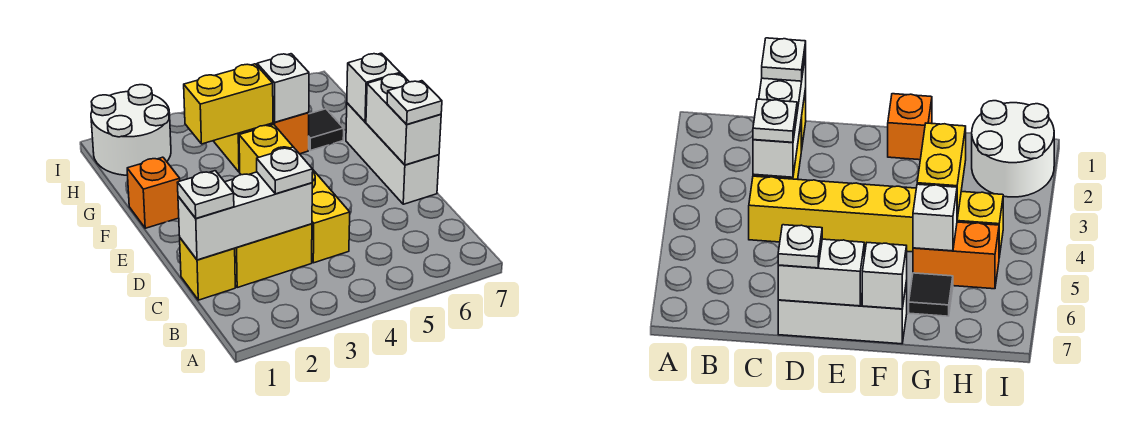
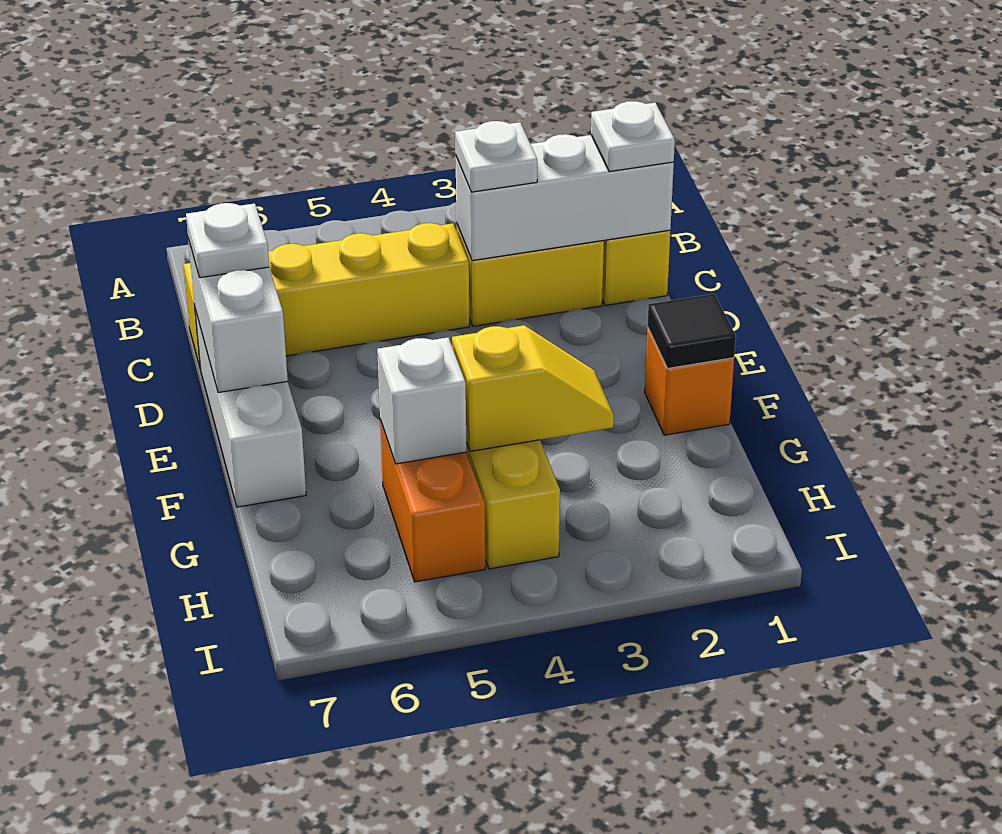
yellow 1x4 brick [239,124,350,263] -> yellow 1x4 brick turned to [183,223,469,369]
white 1x1 brick [347,53,400,122] -> none
yellow 1x2 brick [184,64,273,144] -> yellow 1x2 slope [452,325,614,451]
black 1x1 tile [309,109,344,150] -> black 1x1 tile moved to [648,294,736,368]
white 2x2 round brick [91,85,171,175] -> none

